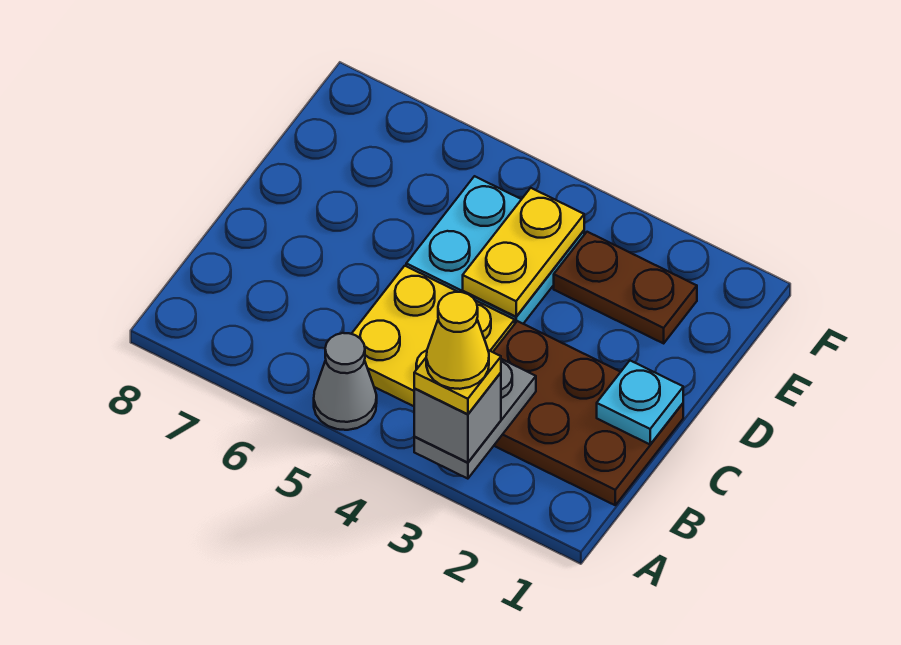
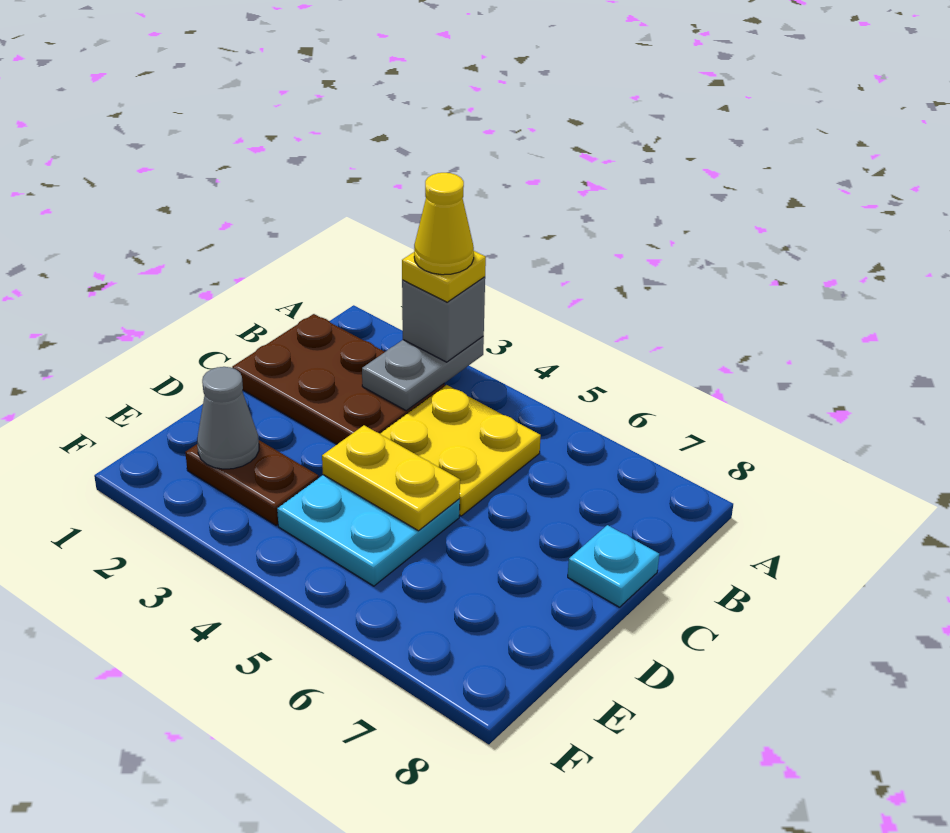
grey 1x1 cone [314,333,377,430] -> grey 1x1 cone moved to [197,367,259,469]
cyan 1x1 plate [597,361,683,444] -> cyan 1x1 plate moved to [568,525,659,607]
yellow 1x2 plate [463,188,584,317] -> yellow 1x2 plate turned to [322,425,460,531]

